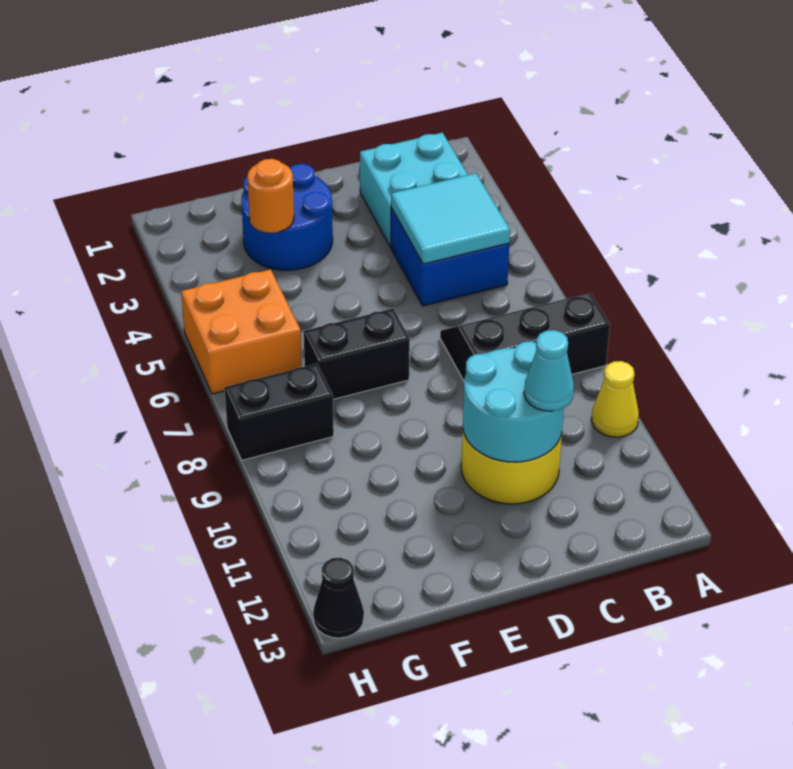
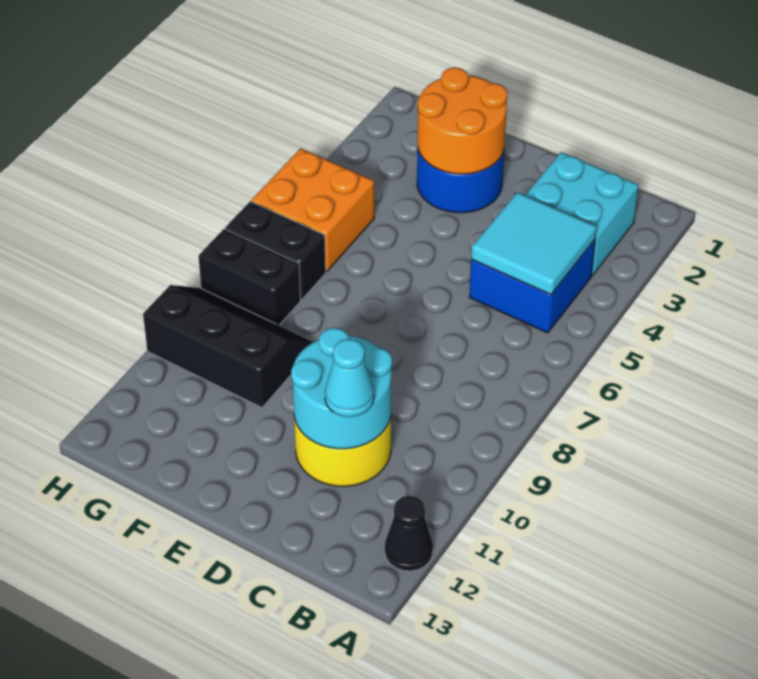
black 2x3 slope [440,294,610,381] -> black 2x3 slope moved to [143,285,313,408]
yellow 1x1 cone [592,361,639,437] -> none
black 1x2 brick [304,309,410,399] -> black 1x2 brick moved to [225,201,326,300]
orange 1x1 round brick [247,159,294,233] -> orange 2x2 round brick [418,67,507,174]
black 1x1 cone [313,558,364,638] -> black 1x1 cone moved to [385,496,433,571]

